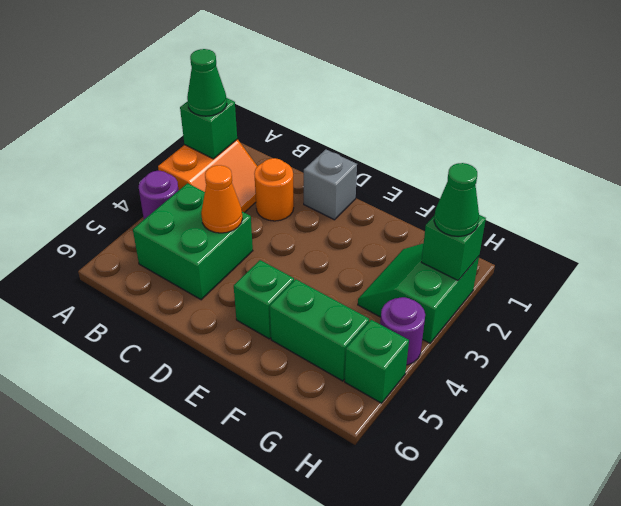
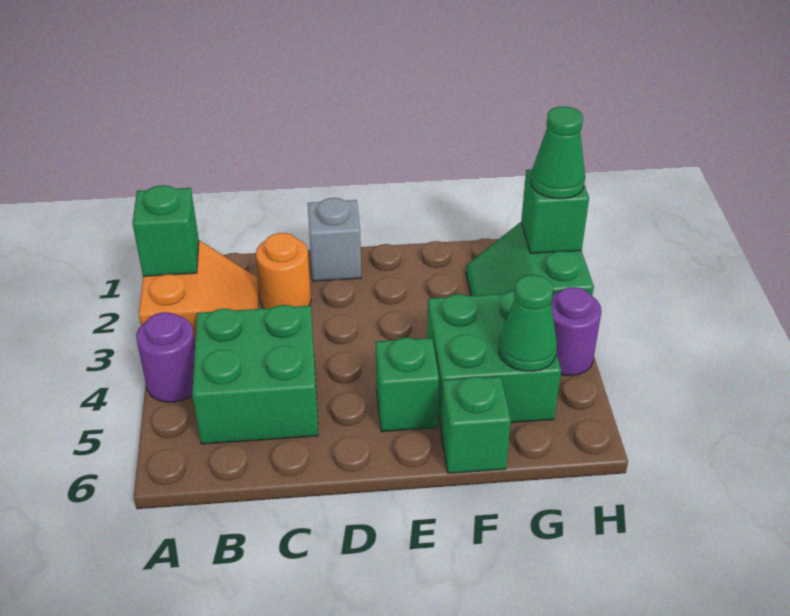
green 1x1 cone [187,49,227,116] -> green 1x1 cone moved to [499,275,557,371]
orange 1x1 cone [201,165,242,233] -> none
green 1x2 brick [270,279,369,381] -> green 2x2 brick [427,291,561,427]
green 1x1 brick [345,320,409,403] -> green 1x1 brick moved to [440,376,511,473]

